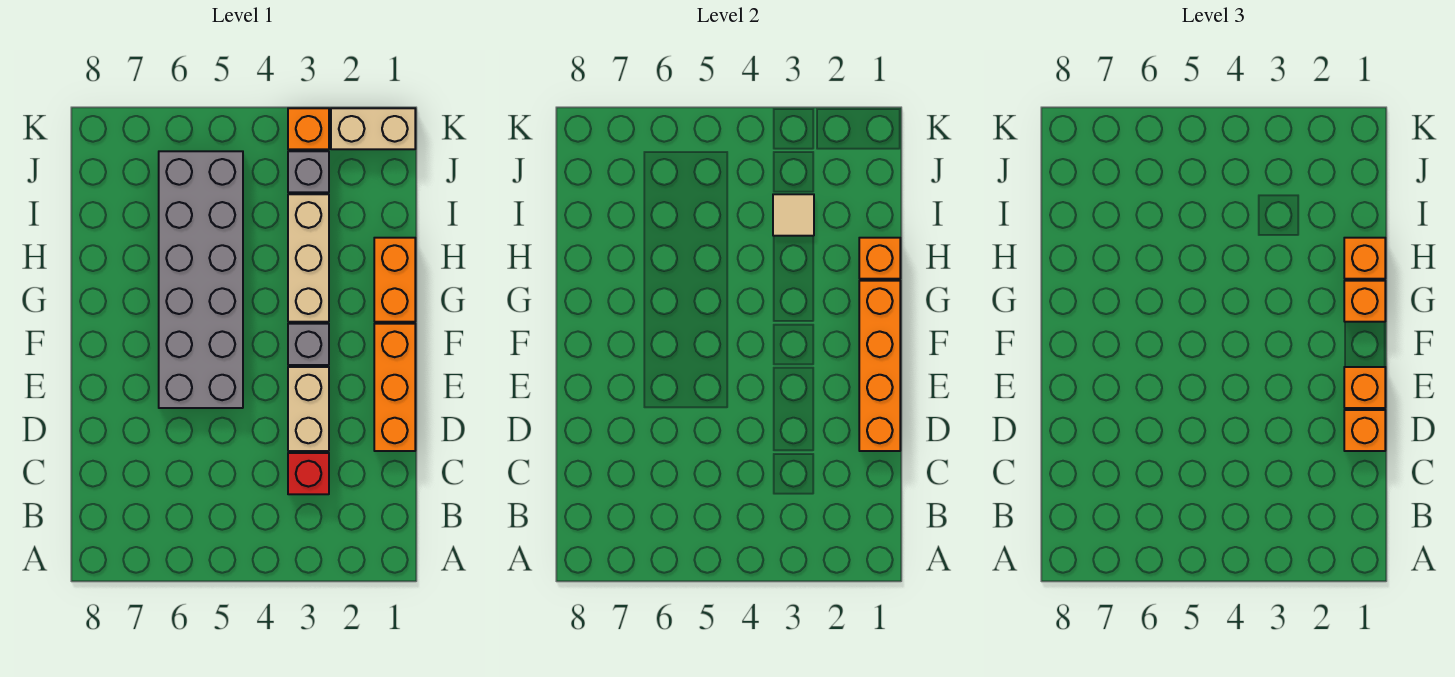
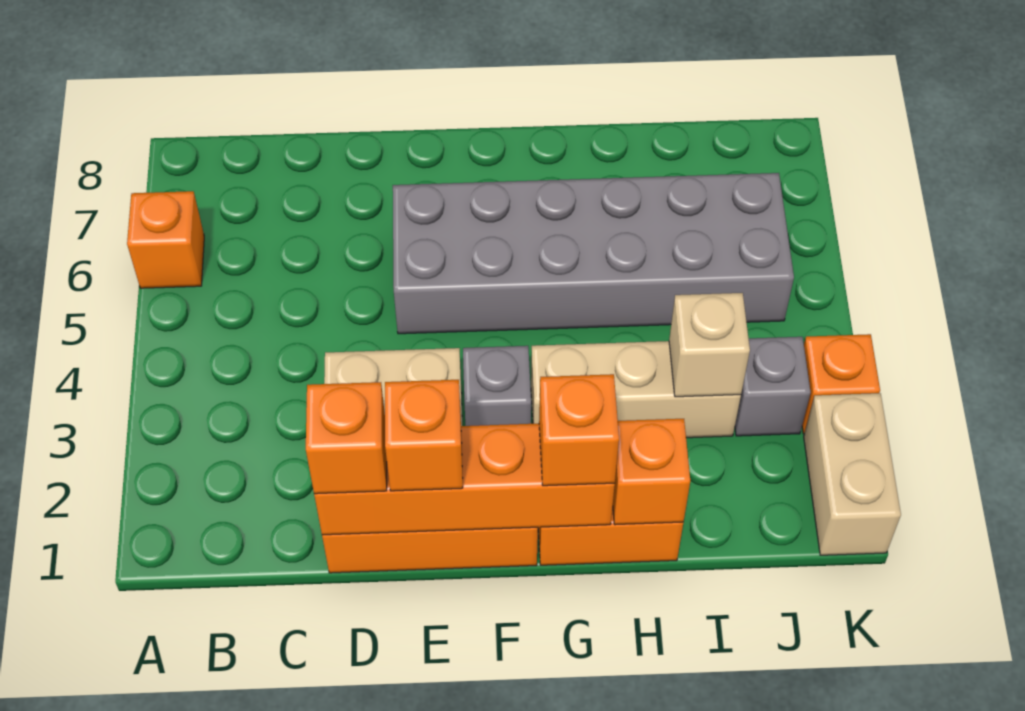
red 1x1 brick [288,453,329,494] -> none
orange 1x1 brick [1344,238,1385,279] -> orange 1x1 brick moved to [127,191,204,288]
tan 1x1 tile [773,194,814,236] -> tan 1x1 brick [669,293,750,397]

